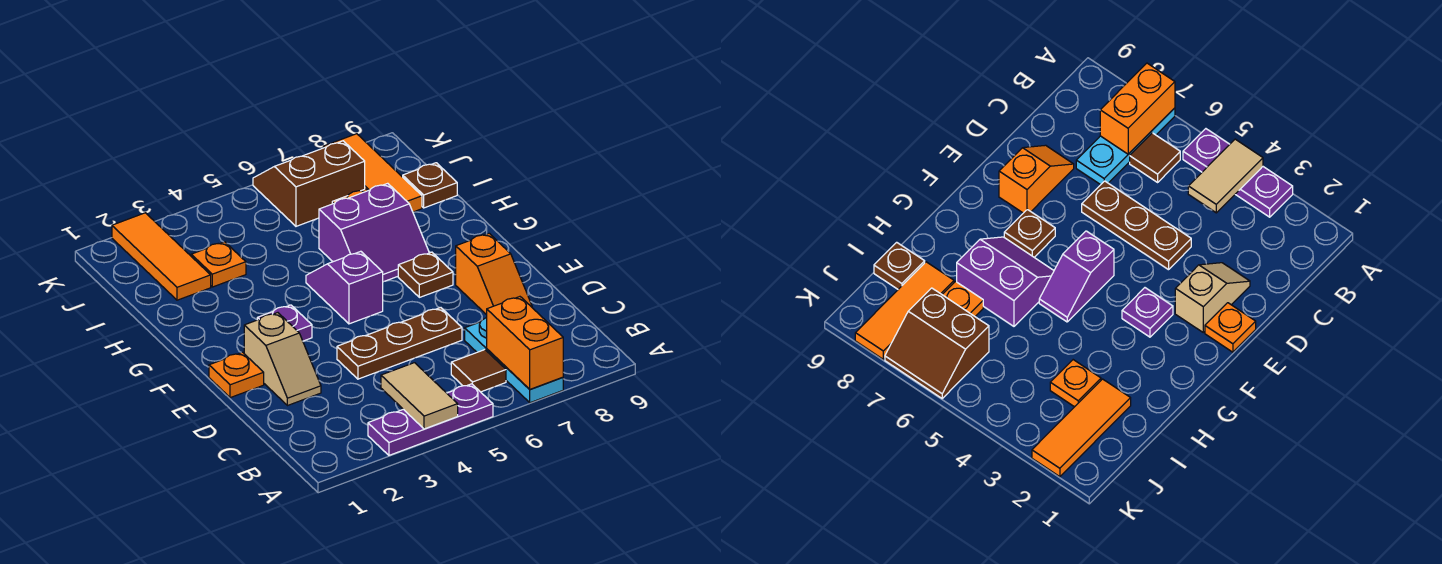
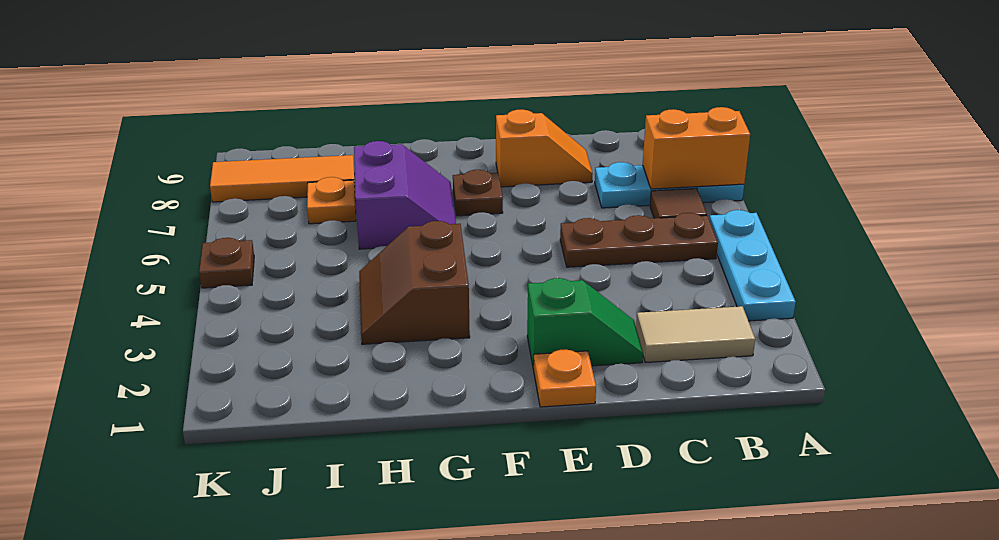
purple 1x3 plate [368,384,493,455] -> cyan 1x3 plate [709,210,796,321]
tan 1x2 tile [381,363,458,429] -> tan 1x2 tile moved to [636,306,755,363]
tan 1x2 slope [244,313,321,406] -> green 1x2 slope [527,278,643,369]
brown 1x3 plate [337,308,462,379] -> brown 1x3 plate turned to [560,213,718,267]
purple 1x1 plate [257,305,312,341] -> none
purple 1x2 slope [306,251,383,324] -> none
orange 1x3 tile [112,213,211,300] -> none
orange 1x1 plate [191,242,246,287] -> none
brown 1x1 plate [403,163,457,208] -> brown 1x1 plate moved to [199,238,254,288]
brown 2x2 slope [253,141,365,226] -> brown 2x2 slope moved to [359,221,470,344]

